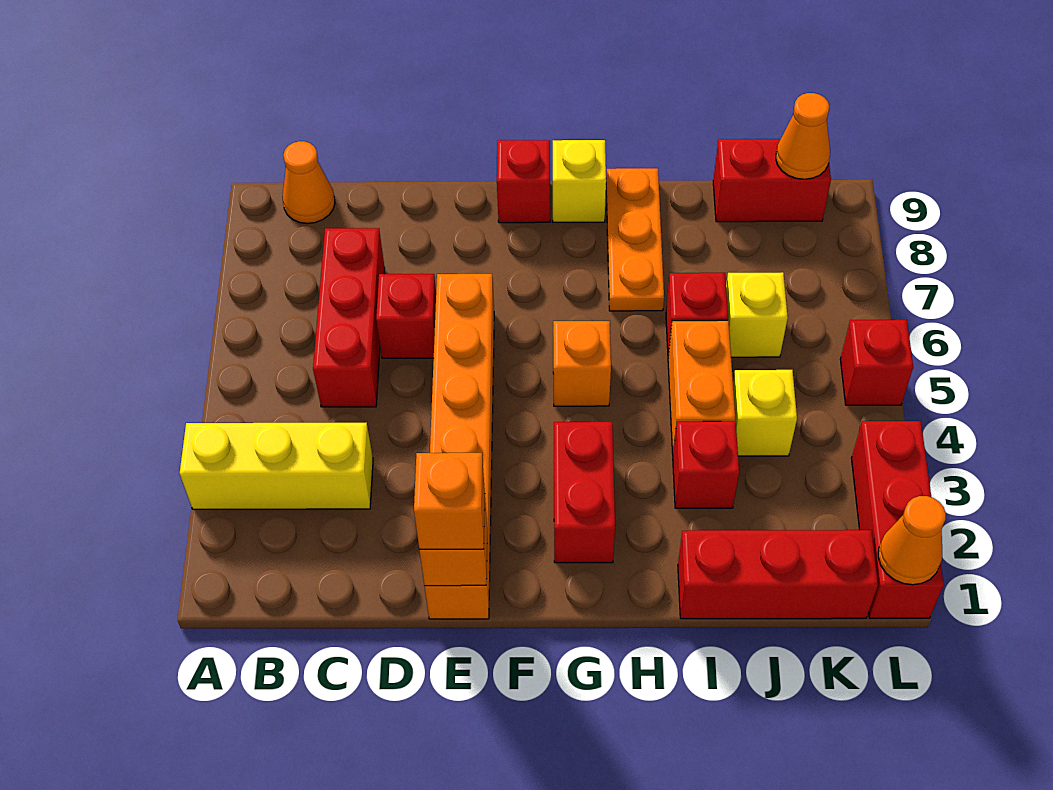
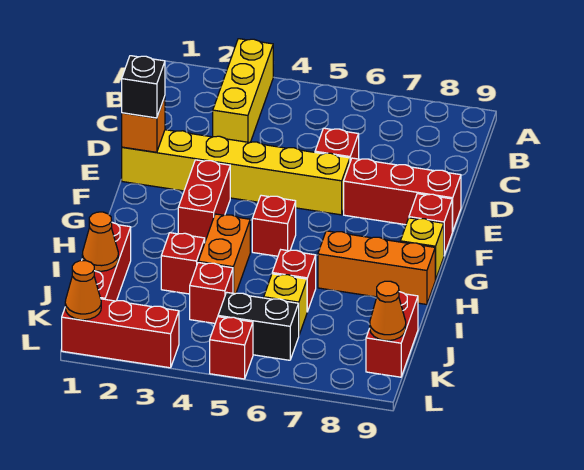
orange 1x1 cone [282,141,335,223] -> orange 1x1 cone moved to [82,212,118,271]
red 1x3 brick [313,228,385,407] -> red 1x3 brick moved to [344,158,461,231]
orange 1x6 brick [425,274,494,619] -> yellow 1x6 brick [122,130,350,215]
orange 1x1 brick [414,453,485,549] -> black 1x1 brick [122,56,165,118]
red 1x2 brick [554,422,615,563] -> red 1x2 brick turned to [178,160,230,241]
orange 1x1 brick [553,321,611,406] -> red 1x1 brick [252,195,296,256]
orange 1x3 plate [606,168,664,311] -> orange 1x3 brick [318,231,435,304]
orange 1x2 brick [668,320,735,453] -> orange 1x2 brick turned to [198,214,250,294]
yellow 1x1 brick [733,370,797,456] -> red 1x1 brick [190,263,233,323]
none -> black 1x2 brick [218,292,299,360]

